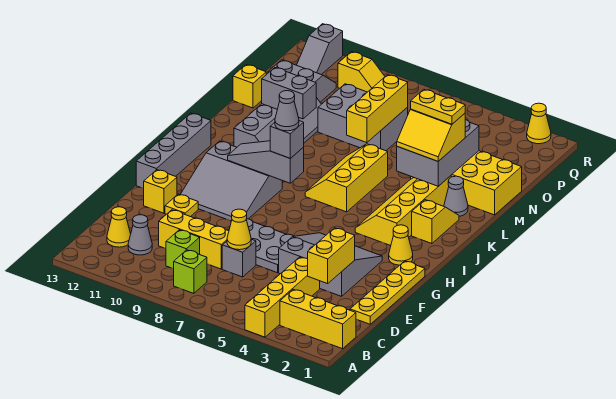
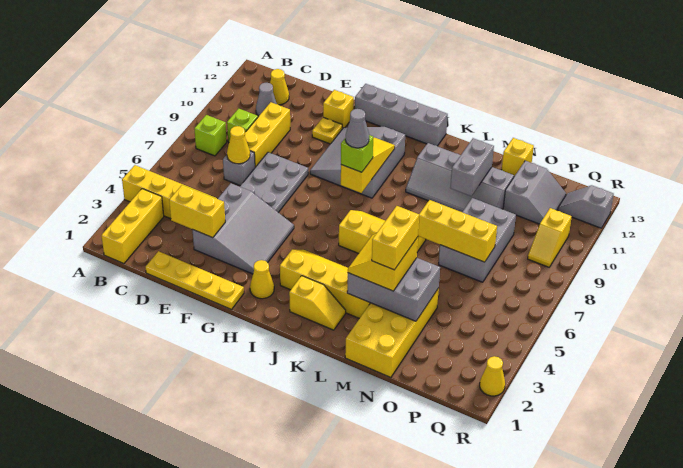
grey 1x3 slope [228,141,304,183] -> yellow 1x3 slope [341,137,395,193]
grey 1x1 brick [270,121,304,159] -> lime 1x1 brick [341,135,373,172]
grey 1x1 cone [444,176,468,216] -> none
yellow 1x2 plate [411,89,465,124] -> yellow 1x2 brick [372,206,419,270]

